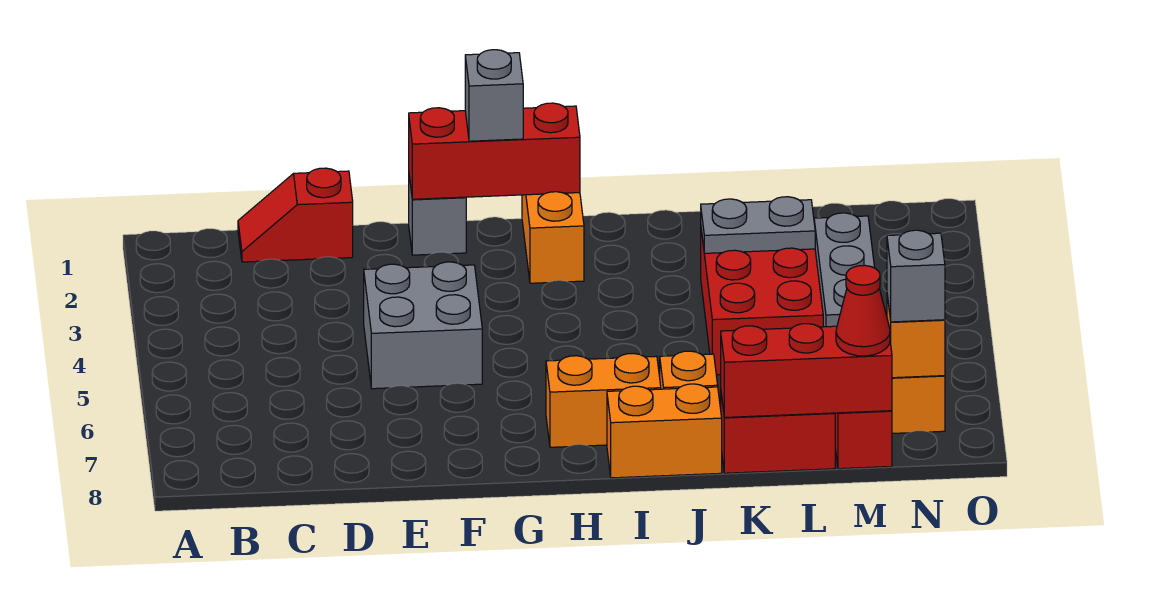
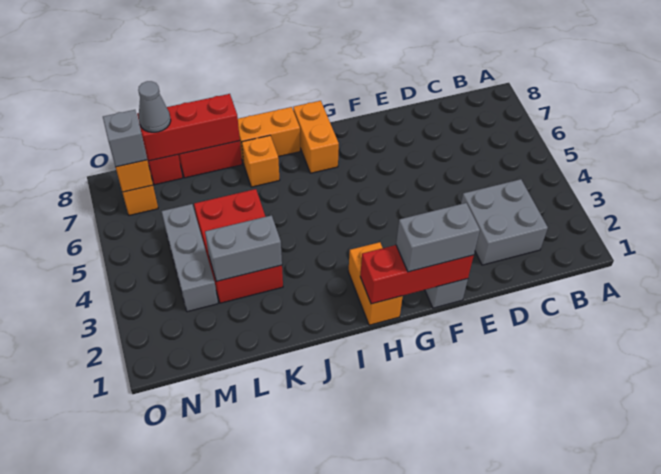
red 1x2 slope [238,168,353,262] -> none
grey 2x2 brick [364,262,482,389] -> grey 2x2 brick moved to [461,179,548,265]
grey 1x1 brick [465,50,523,141] -> grey 1x2 brick [396,203,480,272]
orange 1x2 brick [546,353,661,447] -> orange 1x2 brick turned to [293,101,339,173]
grey 1x2 plate [701,197,815,253] -> grey 1x2 brick [205,215,282,281]
red 1x1 cone [836,265,890,356] -> grey 1x1 cone [138,81,171,132]

